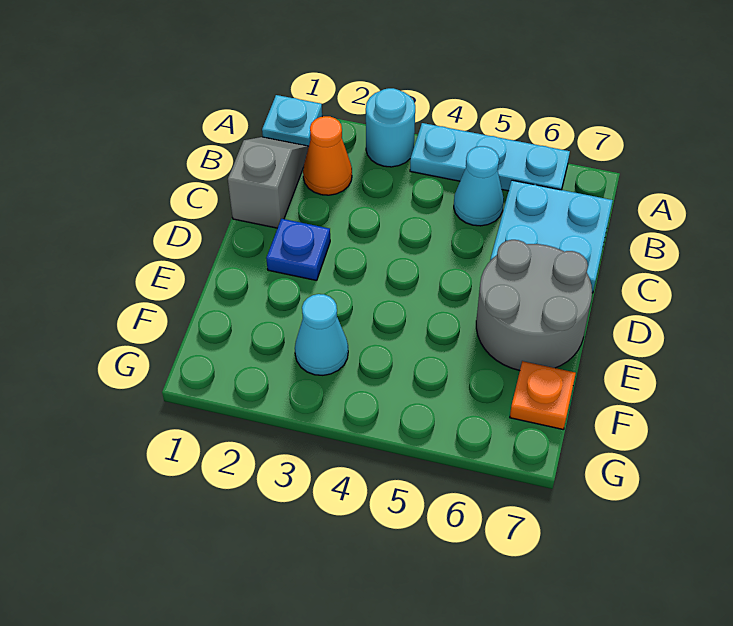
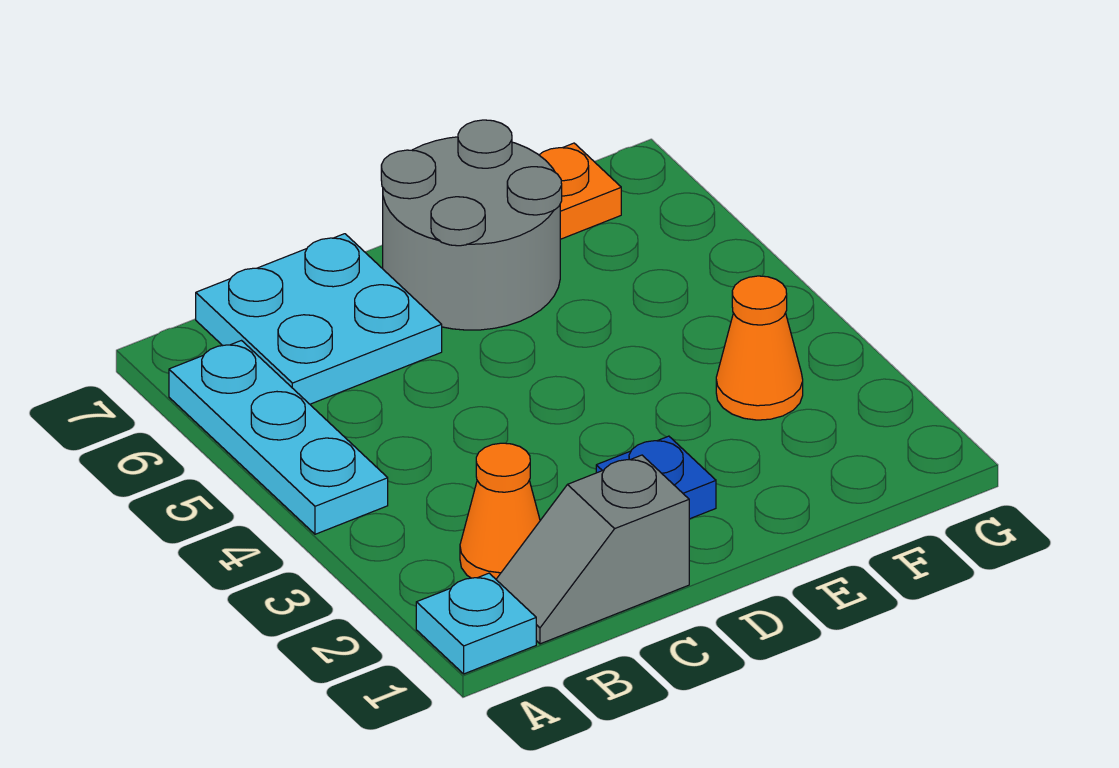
cyan 1x1 round brick [366,88,415,167] -> none
cyan 1x1 cone [454,146,504,226] -> none
cyan 1x1 cone [295,294,348,375] -> orange 1x1 cone [716,276,803,420]

